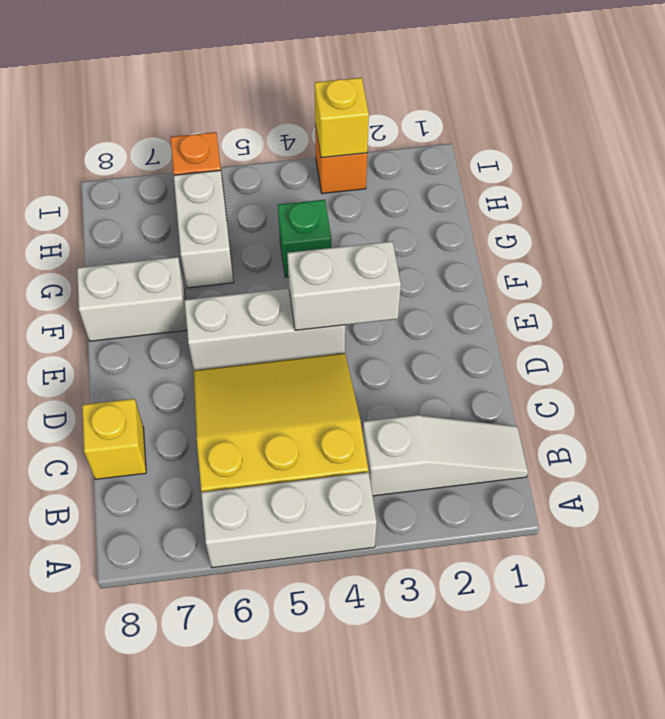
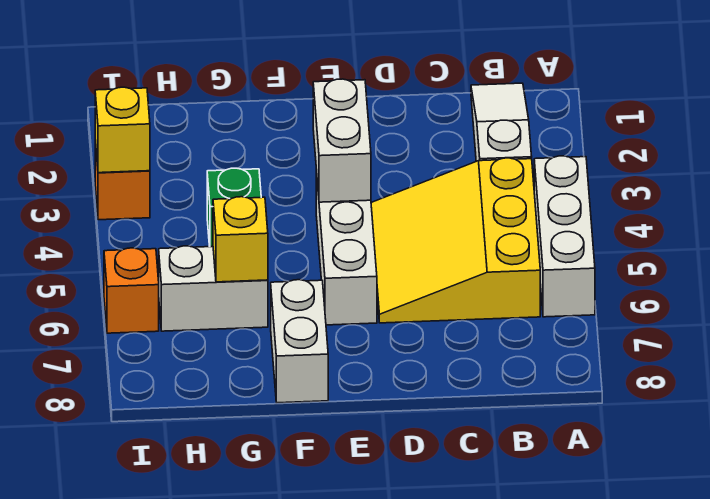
yellow 1x1 brick [82,399,146,479] -> yellow 1x1 brick moved to [213,197,268,282]

